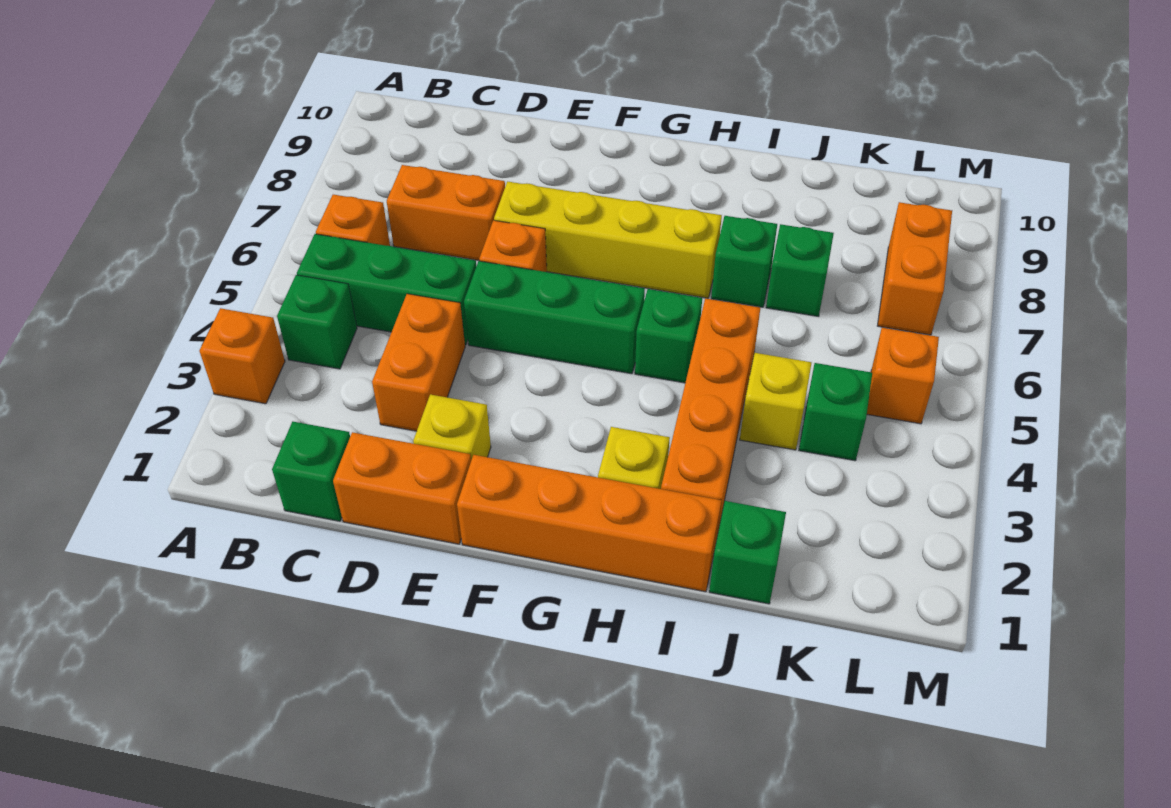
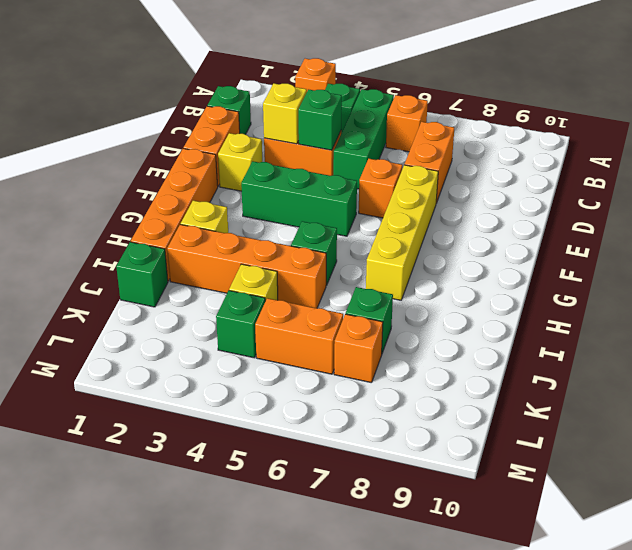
none -> yellow 1x1 brick [263,83,307,144]
green 1x3 brick [464,261,645,374] -> green 1x3 brick turned to [241,161,357,236]
green 1x1 brick [711,216,777,307] -> green 1x1 brick moved to [298,89,342,150]
orange 1x1 brick [867,328,939,424] -> orange 1x1 brick moved to [334,314,383,383]
orange 1x2 brick [877,202,952,335] -> orange 1x2 brick moved to [255,298,343,374]

